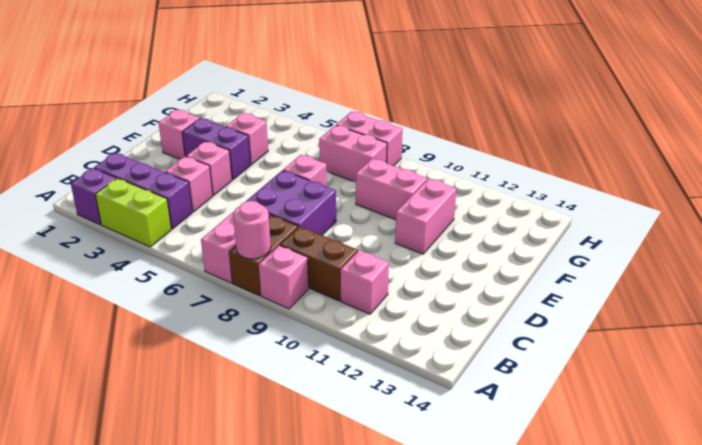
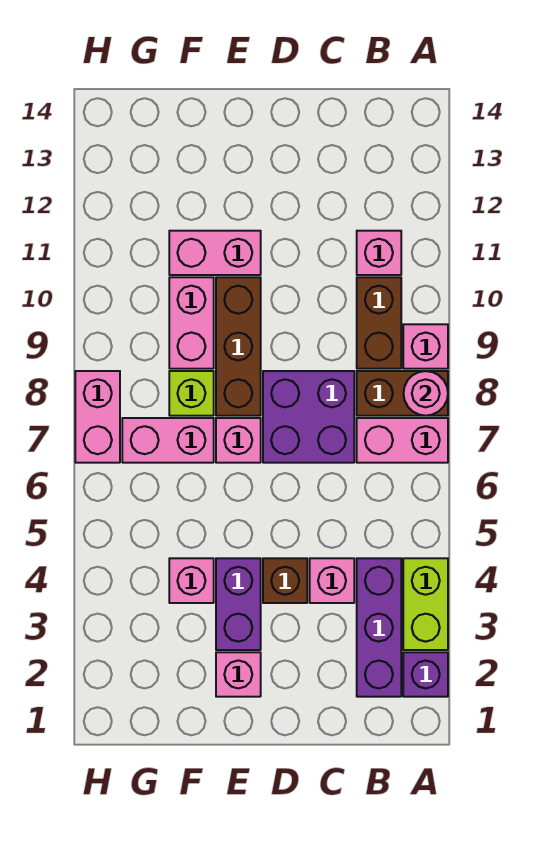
pink 1x1 brick [186,141,232,196] -> brown 1x1 brick [263,558,307,603]
none -> brown 1x3 brick [216,277,261,416]
none -> lime 1x1 brick [169,371,214,416]
pink 1x2 brick [319,125,387,182] -> pink 1x2 brick turned to [122,418,214,463]

